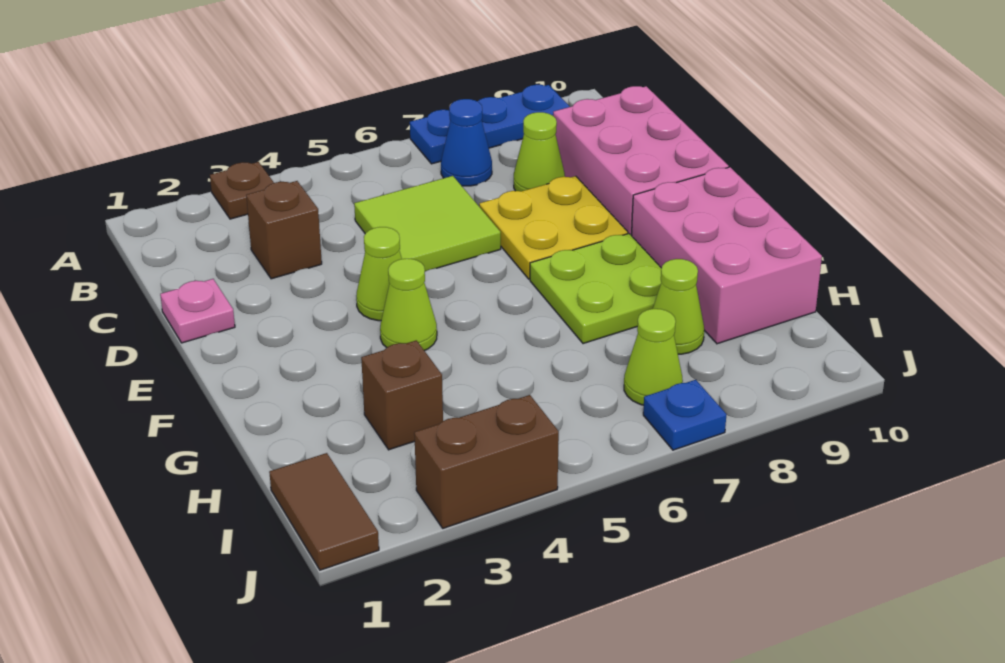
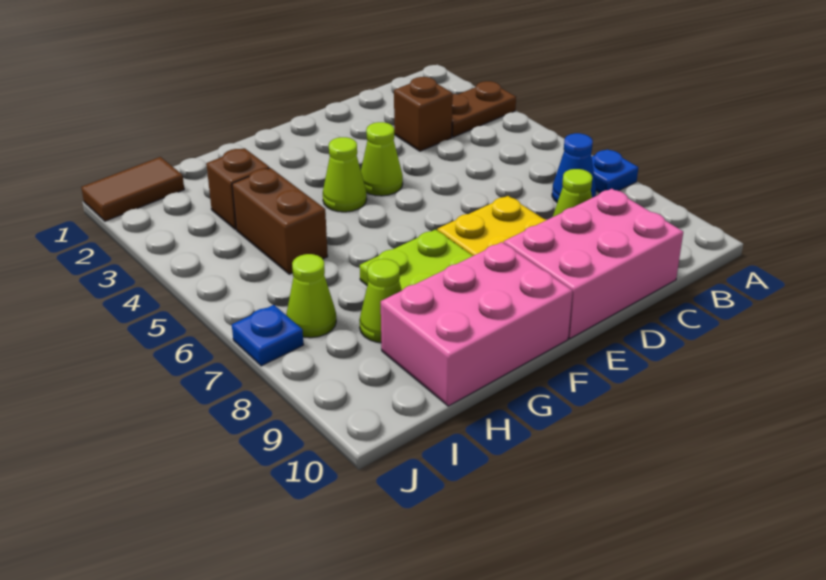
brown 1x1 plate [210,162,274,219] -> brown 1x2 plate [452,81,516,137]
blue 1x3 plate [410,85,570,164] -> blue 1x1 plate [592,149,638,193]
lime 2x2 tile [354,176,501,271] -> none
pink 1x1 plate [160,279,235,343] -> none
brown 1x2 brick [414,395,559,528] -> brown 1x2 brick moved to [232,168,328,274]

